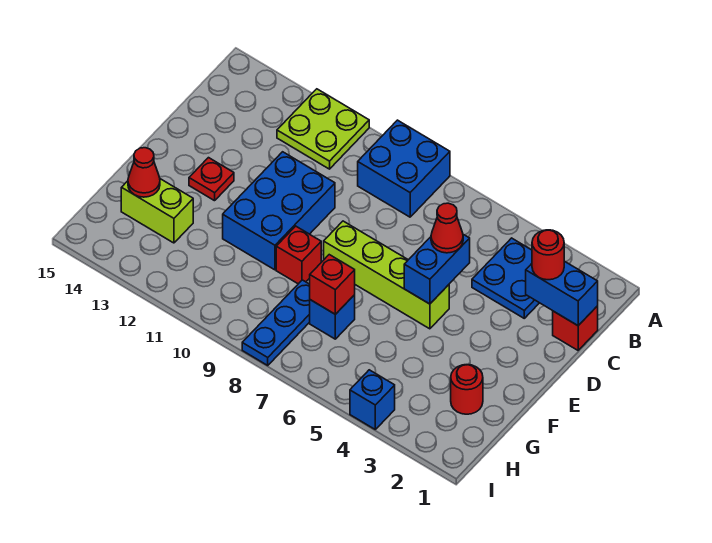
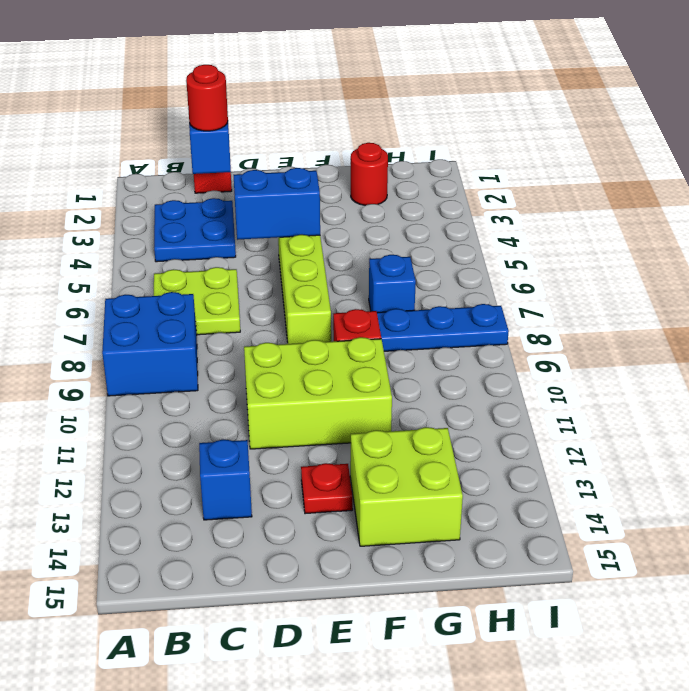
lime 2x2 plate [277,89,369,169] -> lime 2x2 plate moved to [154,267,240,335]
red 1x1 cone [431,203,463,253] -> none
blue 2x3 brick [223,152,335,270] -> lime 2x3 brick [244,337,392,449]
red 1x1 brick [310,255,355,314] -> none
lime 1x2 brick [121,179,193,243] -> lime 2x2 brick [350,427,463,546]
red 1x1 cone [128,148,160,197] -> none
blue 1x1 brick [350,370,395,429] -> blue 1x1 brick moved to [199,439,252,520]

